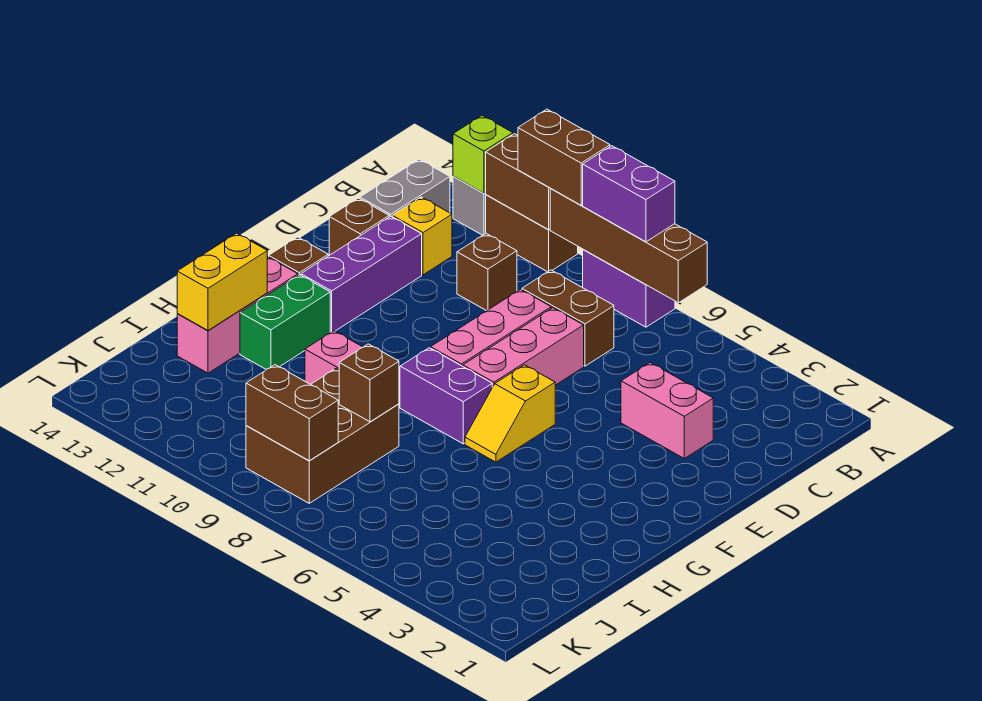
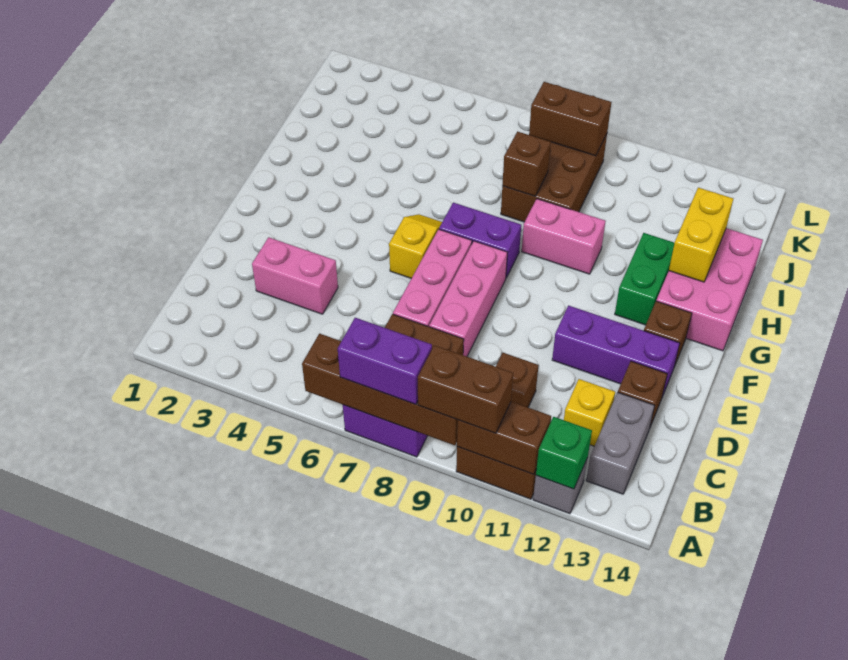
lime 1x1 brick [453,115,513,193] -> green 1x1 brick [536,417,592,489]
purple 1x3 brick [301,216,422,333] -> purple 1x3 brick turned to [552,306,680,397]
pink 1x3 brick [177,257,298,373] -> pink 2x3 brick [656,228,763,351]

